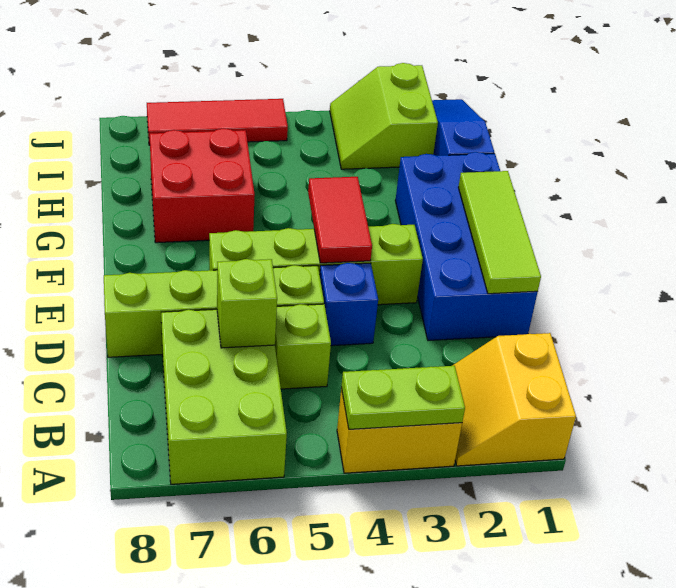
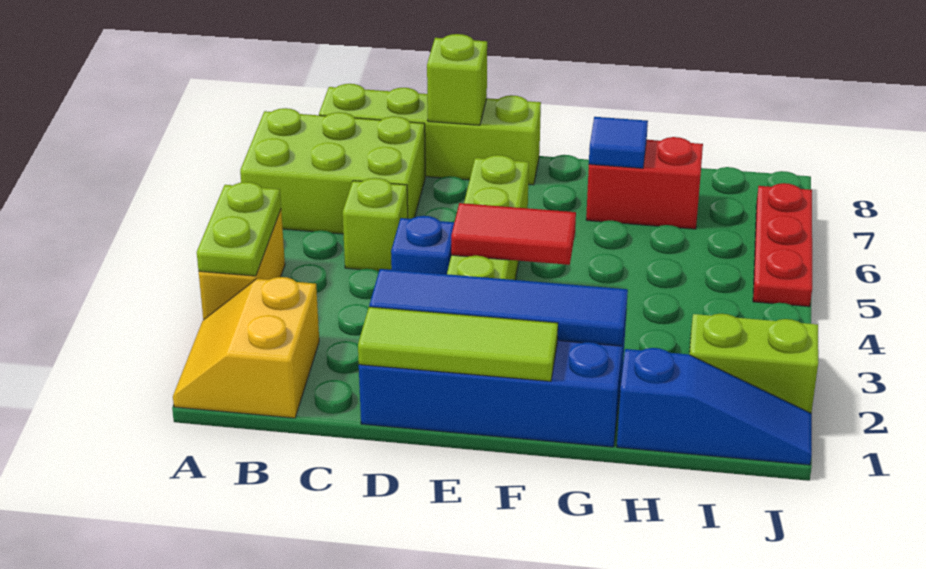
yellow 2x2 slope [452,333,576,466] -> yellow 2x2 slope turned to [173,277,319,418]
lime 1x1 brick [217,259,277,348] -> lime 1x1 brick moved to [427,34,487,125]
none -> blue 1x4 tile [369,269,628,346]
lime 1x4 brick [104,265,324,357] -> lime 1x4 brick turned to [319,84,541,185]
red 2x2 brick [150,129,255,243] -> red 1x2 brick [586,137,703,229]
none -> blue 1x1 tile [589,117,648,168]
red 1x3 tile [147,99,288,145] -> red 1x3 plate [753,183,812,307]

